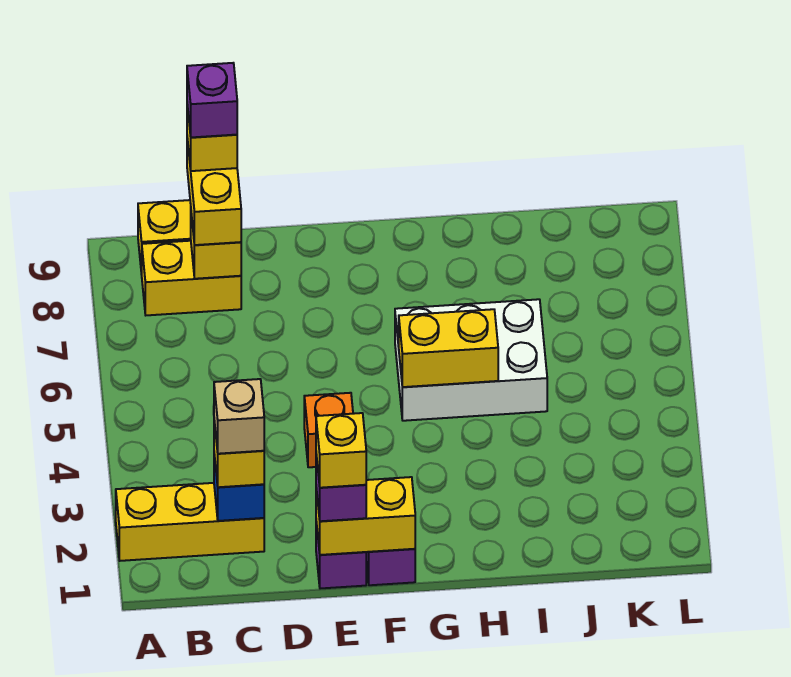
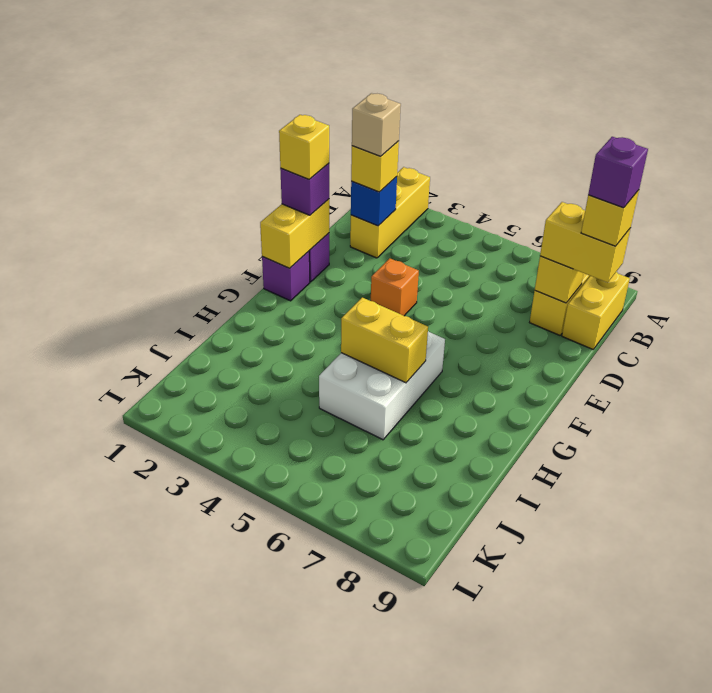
yellow 1x2 brick [399,309,498,387] -> yellow 1x2 brick turned to [341,298,428,383]

